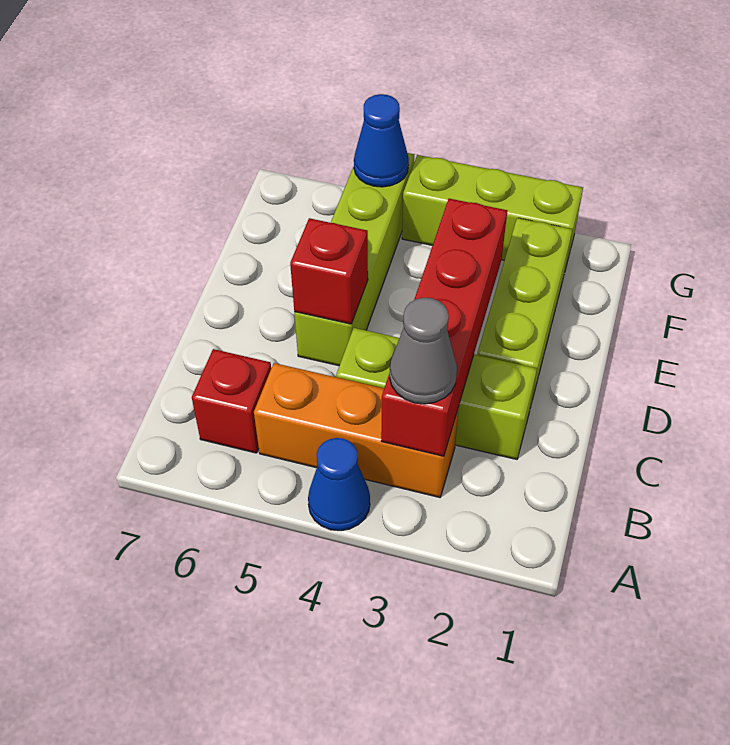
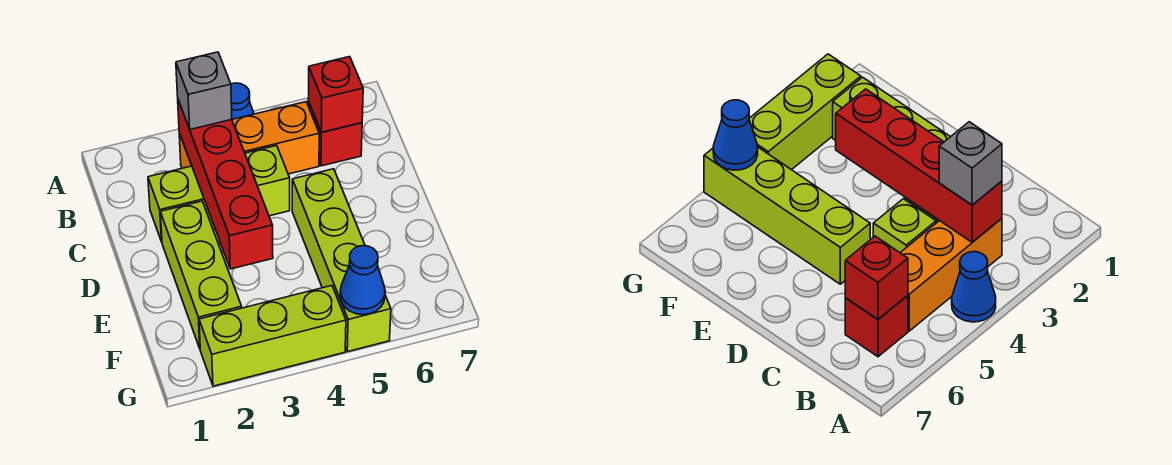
grey 1x1 cone [390,298,457,404] -> grey 1x1 brick [176,52,232,129]
red 1x1 brick [290,218,368,324] -> red 1x1 brick moved to [308,57,363,132]

